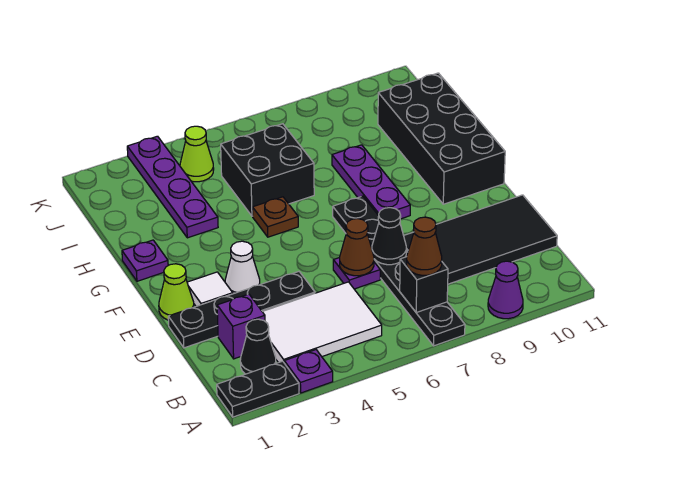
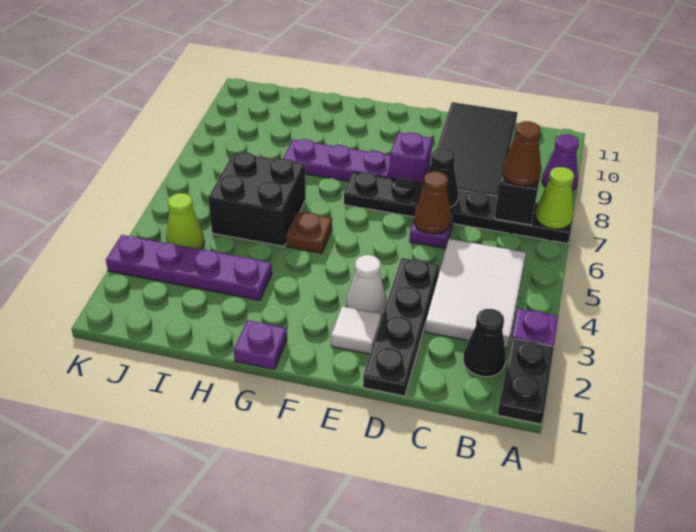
purple 1x1 brick [217,294,265,359] -> purple 1x1 brick moved to [389,133,433,184]
lime 1x1 cone [159,264,194,320] -> lime 1x1 cone moved to [535,167,574,229]
black 2x4 brick [378,73,505,204] -> none

